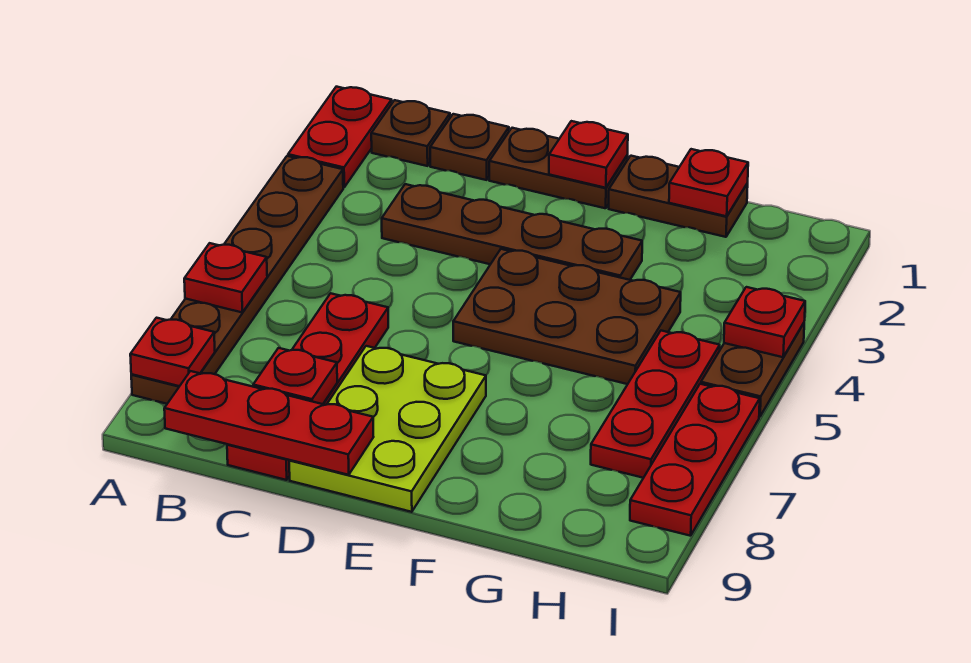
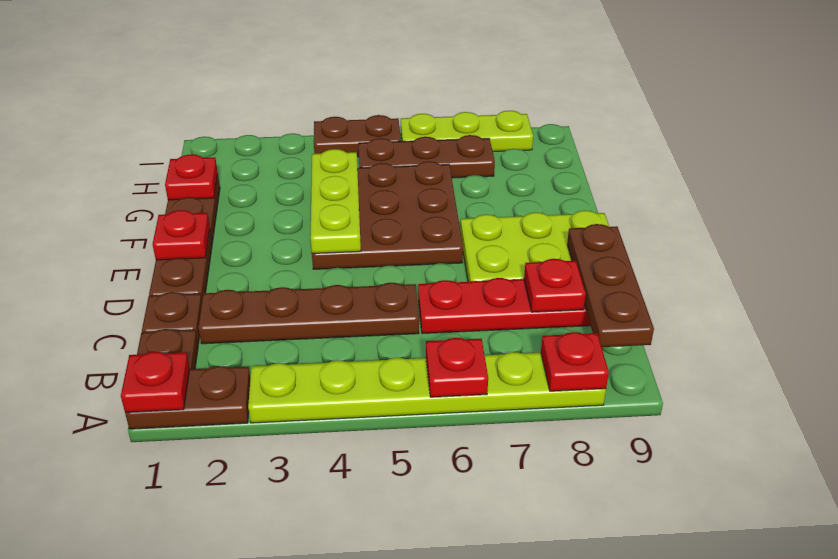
red 1x2 plate [288,87,392,187] -> brown 1x2 plate [125,366,250,429]
brown 1x6 plate [131,156,343,404] -> lime 1x6 plate [248,352,606,423]
red 1x3 plate [164,371,373,475] -> brown 1x3 plate [567,224,654,347]
brown 1x4 plate [382,184,642,280] -> brown 1x4 plate turned to [198,283,419,344]
brown 2x3 plate [453,249,681,384] -> brown 3x3 plate [312,161,463,269]
none -> lime 1x3 plate [311,149,361,253]
red 1x3 plate [591,331,720,478] -> brown 1x3 plate [359,135,495,178]
red 1x1 plate [724,287,805,357] -> red 1x1 plate moved to [121,352,190,412]
red 1x3 plate [630,384,760,536] -> lime 1x3 plate [401,111,533,152]

